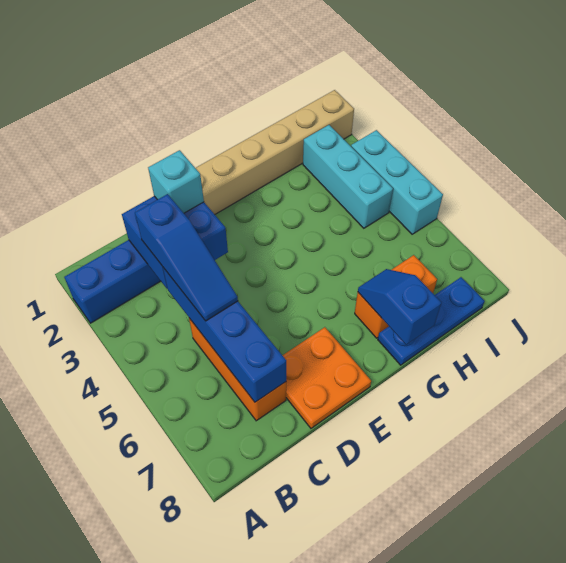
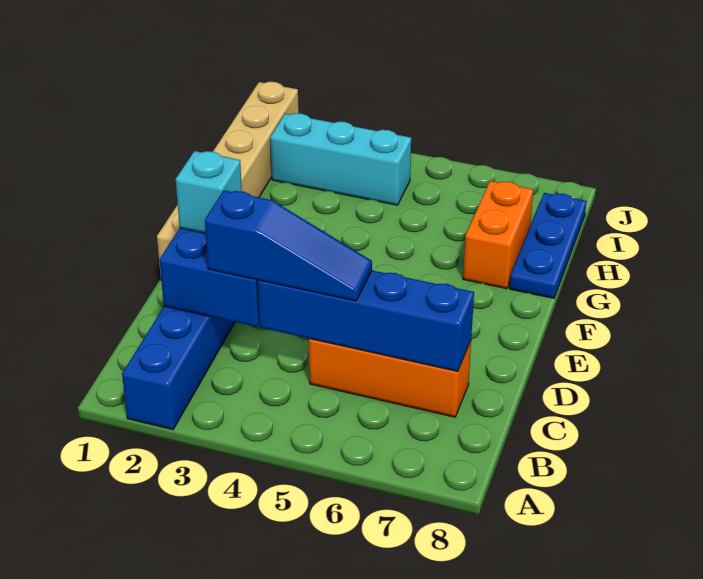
orange 2x2 plate [282,327,371,428] -> none
blue 1x2 slope [358,269,442,345] -> none
cyan 1x3 brick [351,130,443,234] -> none

